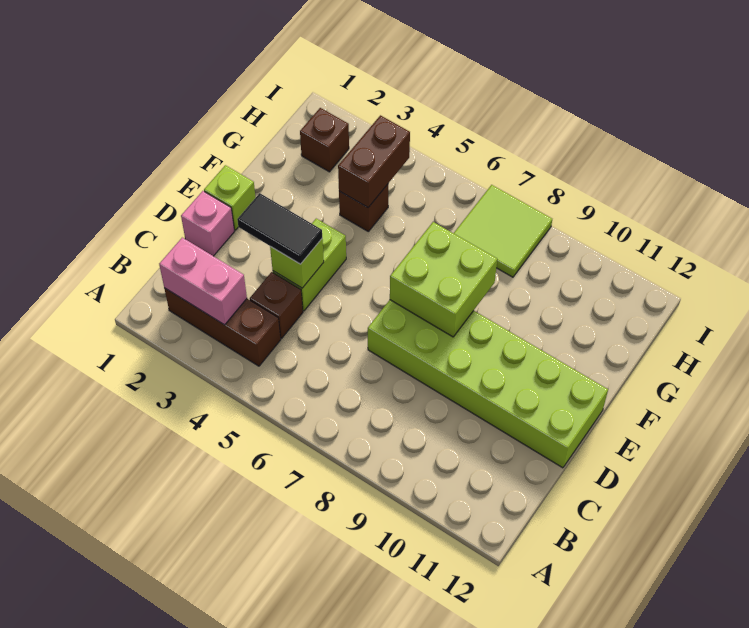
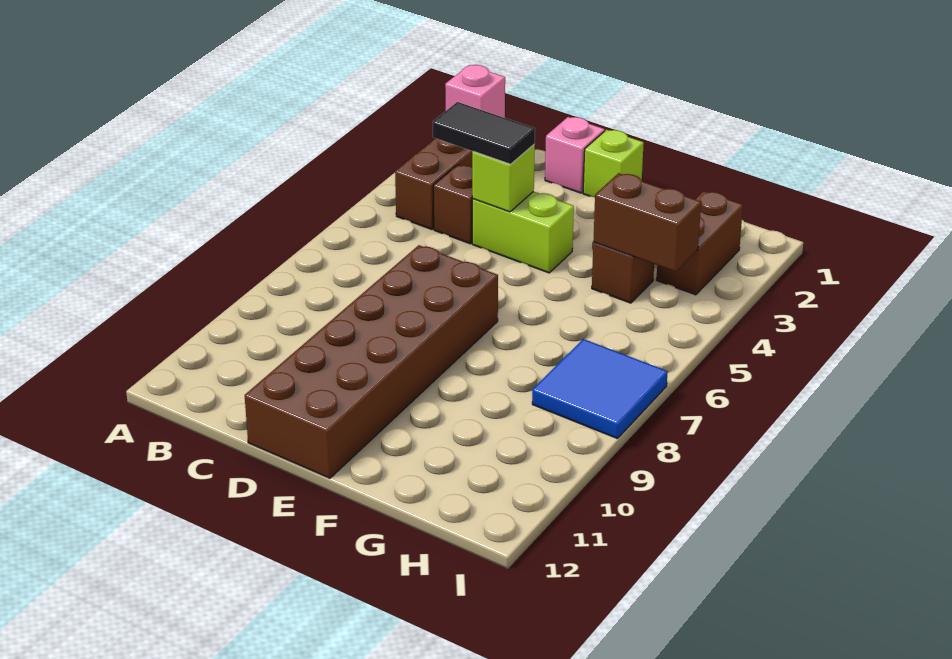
pink 1x2 brick [159,238,247,325] -> pink 1x1 brick [445,65,505,118]
black 1x2 tile [237,193,322,264] -> black 1x2 tile turned to [433,102,535,164]
lime 2x6 brick [368,300,608,468] -> brown 2x6 brick [245,245,498,478]
lime 2x2 brick [390,222,497,337] -> none
brown 1x1 brick [300,108,349,172] -> brown 1x2 brick [656,191,743,295]
lime 2x2 tile [454,185,552,277] -> blue 2x2 tile [532,339,668,439]

